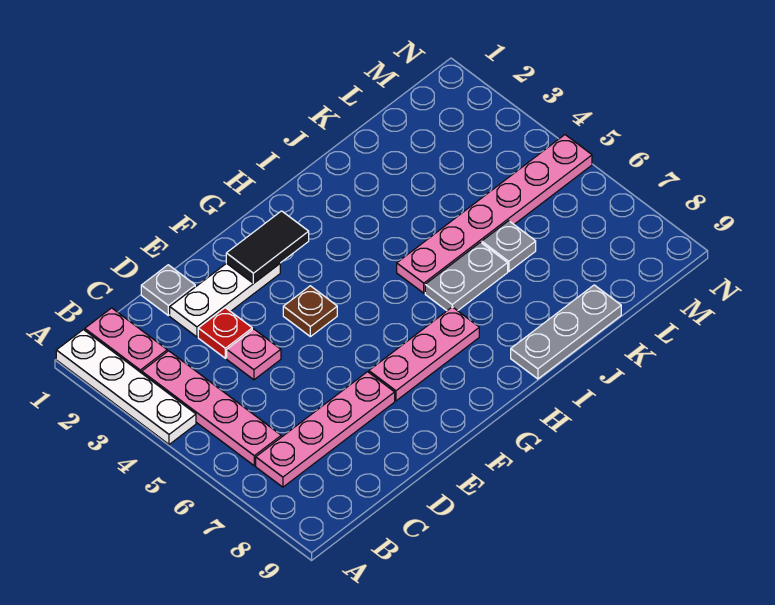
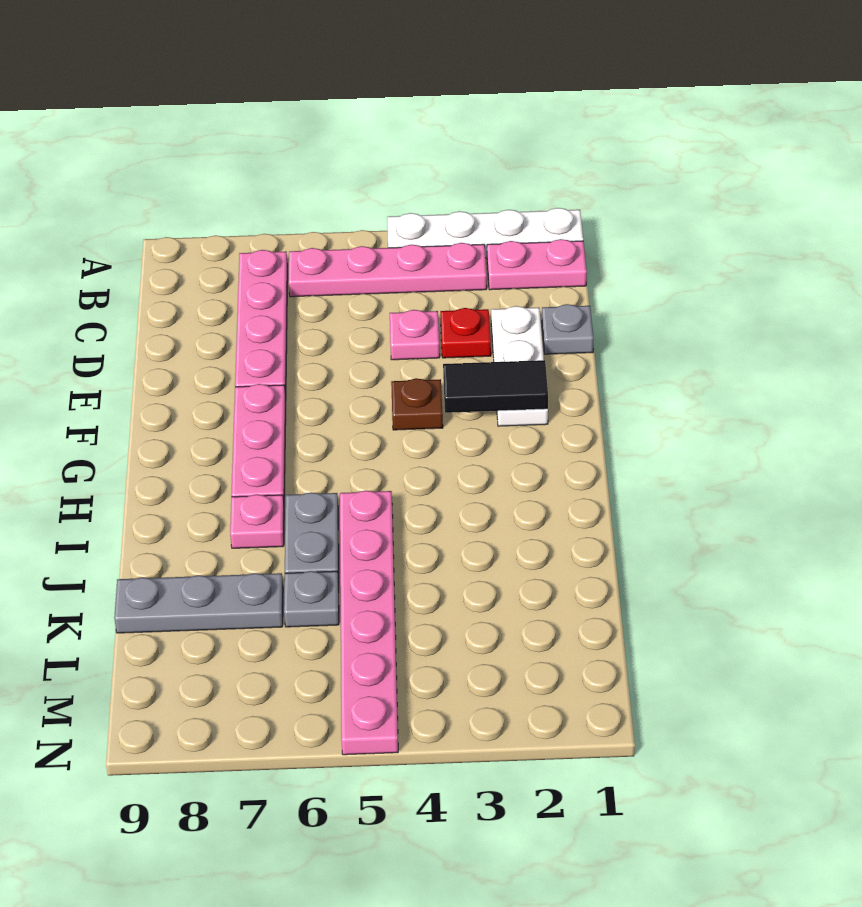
black 1x2 tile [226,211,309,284] -> black 1x2 tile turned to [443,360,548,413]
none -> pink 1x1 plate [230,494,284,548]
grey 1x3 plate [511,285,621,379] -> grey 1x3 plate turned to [114,573,283,633]

